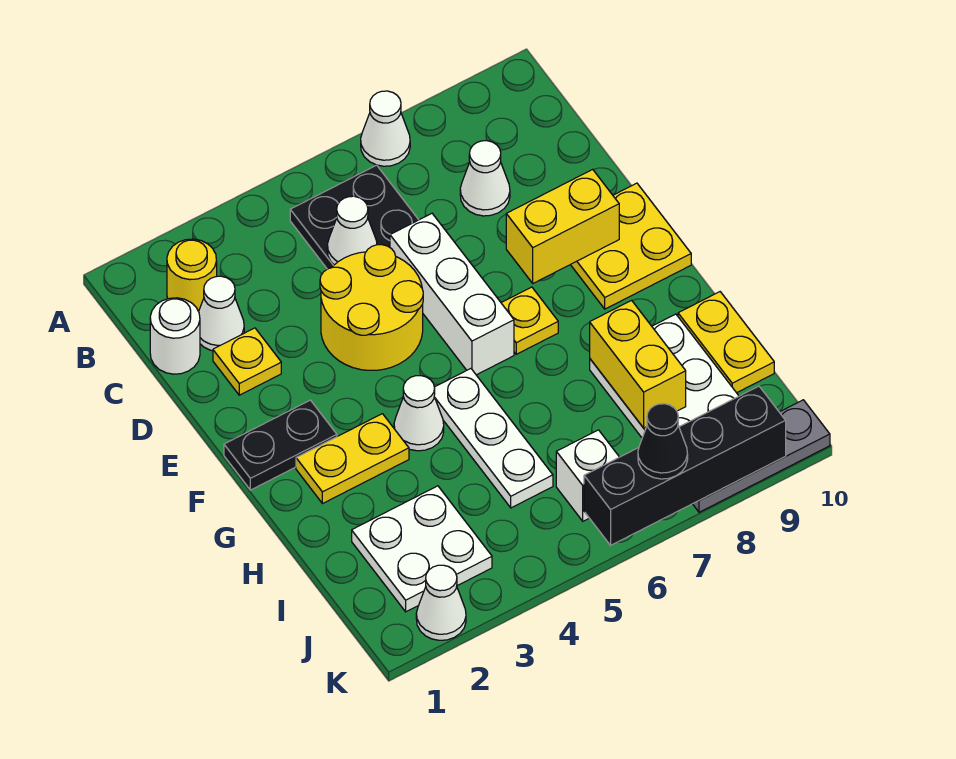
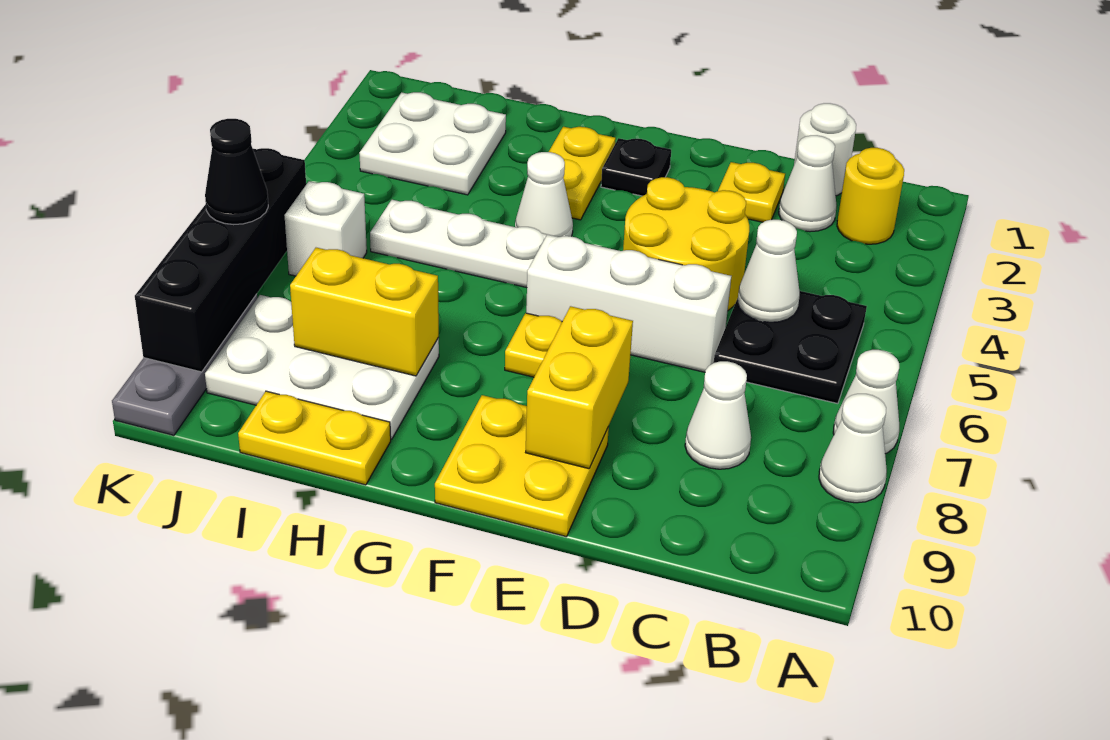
black 1x2 plate [224,400,337,490] -> black 1x1 plate [601,138,671,196]
white 1x1 cone [416,565,466,640] -> white 1x1 cone moved to [819,394,887,503]

